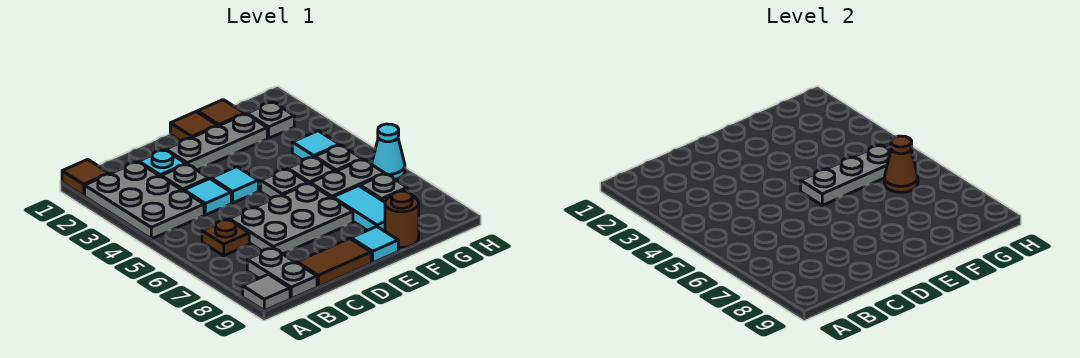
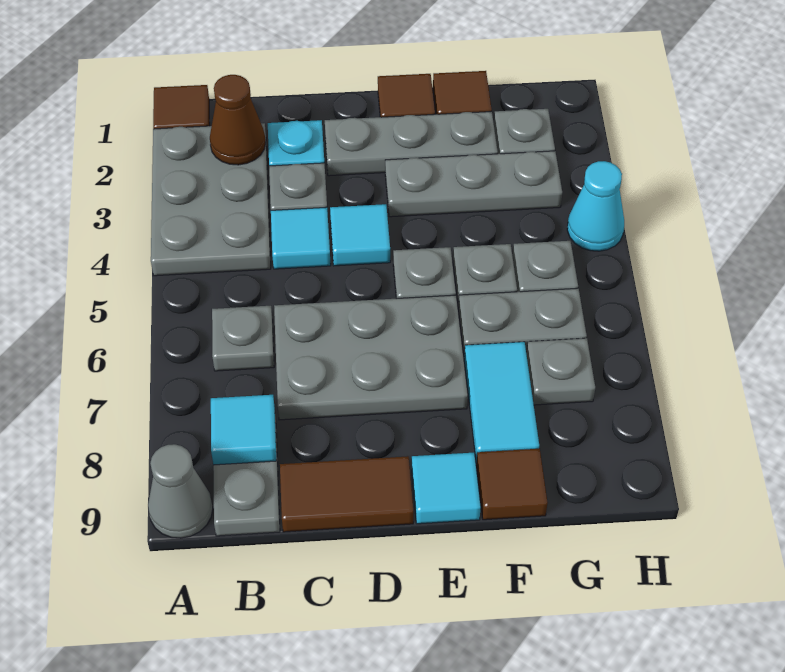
grey 1x1 tile [243,274,290,311] -> grey 1x1 cone [148,444,213,538]
brown 1x1 plate [202,219,249,256] -> grey 1x1 plate [212,306,274,371]
grey 1x3 plate [801,145,891,205] -> grey 1x3 plate moved to [385,151,562,217]
brown 1x1 round brick [385,191,419,247] -> brown 1x1 tile [476,449,548,520]
cyan 1x1 tile [292,131,340,160] -> cyan 1x1 tile moved to [211,395,276,465]
brown 1x1 cone [884,136,918,192] -> brown 1x1 cone moved to [210,75,266,165]
cyan 1x1 cone [372,124,405,180] -> cyan 1x1 cone moved to [567,161,624,251]

